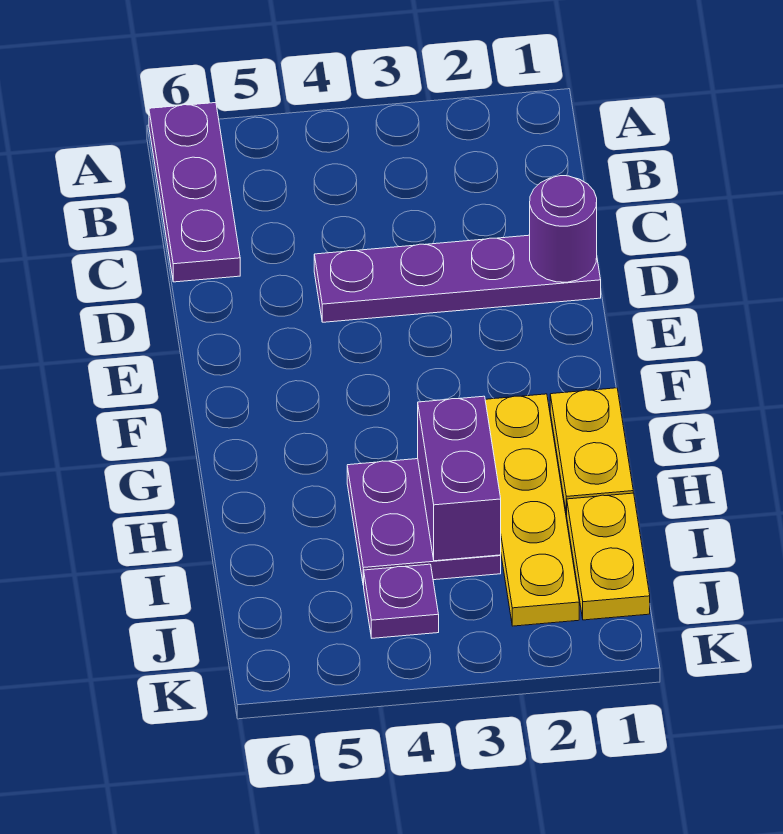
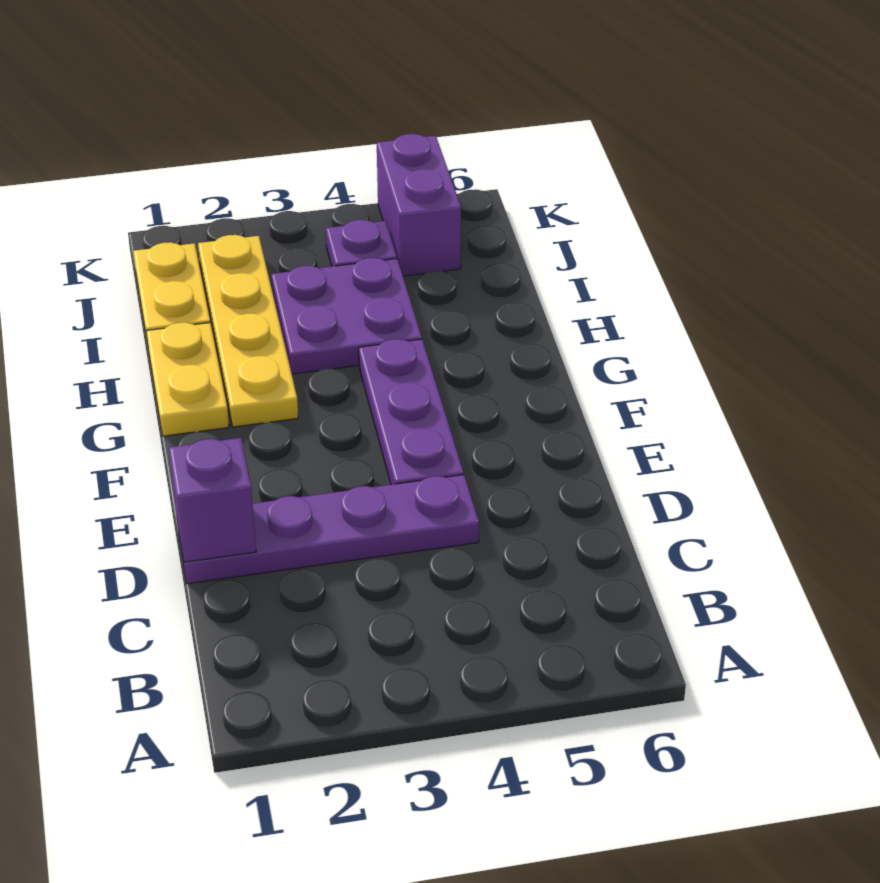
purple 1x3 plate [149,103,240,282] -> purple 1x3 plate moved to [359,339,464,485]
purple 1x1 round brick [530,176,597,282] -> purple 1x1 brick [169,438,256,562]
purple 1x2 brick [418,396,501,561] -> purple 1x2 brick moved to [377,134,461,276]

